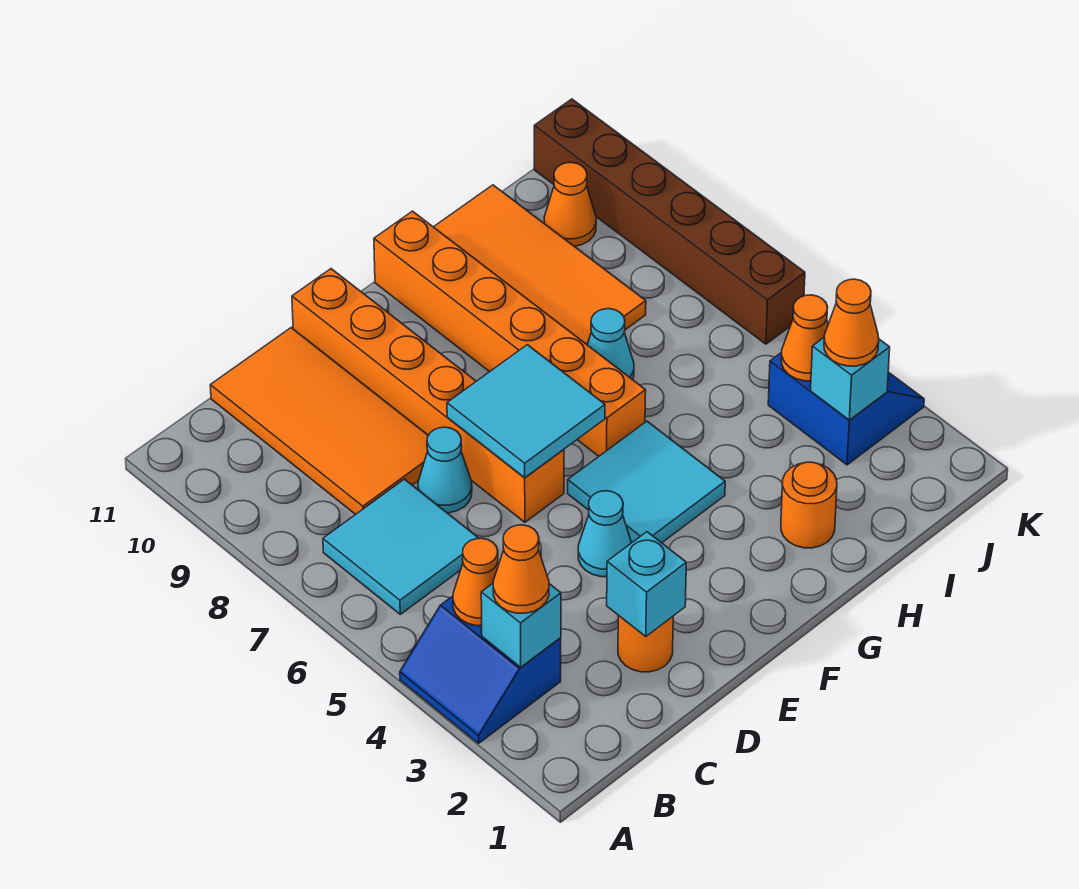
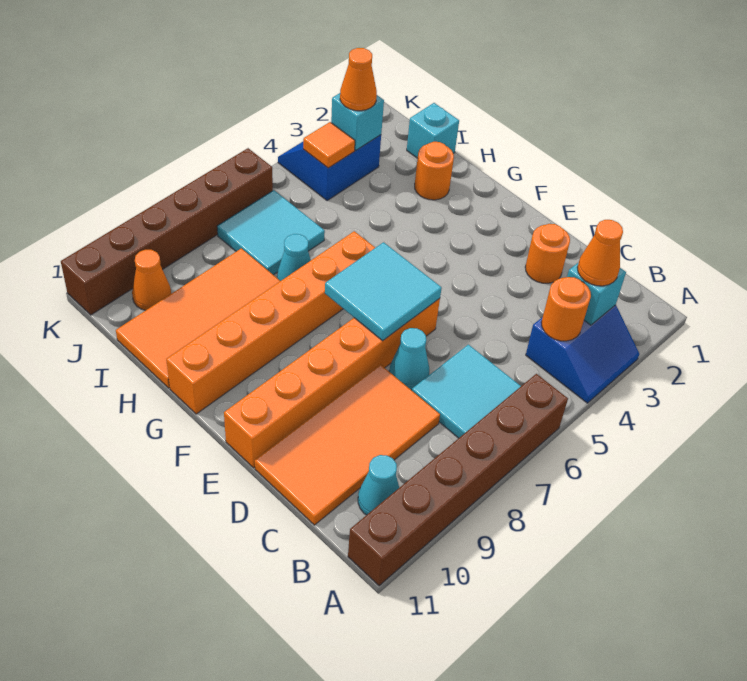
none -> brown 1x6 brick [348,374,568,586]
orange 1x1 cone [453,538,498,626] -> orange 1x1 round brick [541,277,591,341]
cyan 1x1 brick [607,532,686,637] -> cyan 1x1 brick moved to [407,103,459,158]
cyan 1x1 cone [578,491,631,577] -> cyan 1x1 cone moved to [358,455,399,515]
cyan 2x2 tile [568,421,725,543] -> cyan 2x2 tile moved to [217,190,325,275]
orange 1x1 cone [781,295,828,381] -> orange 1x1 tile [303,122,355,168]

